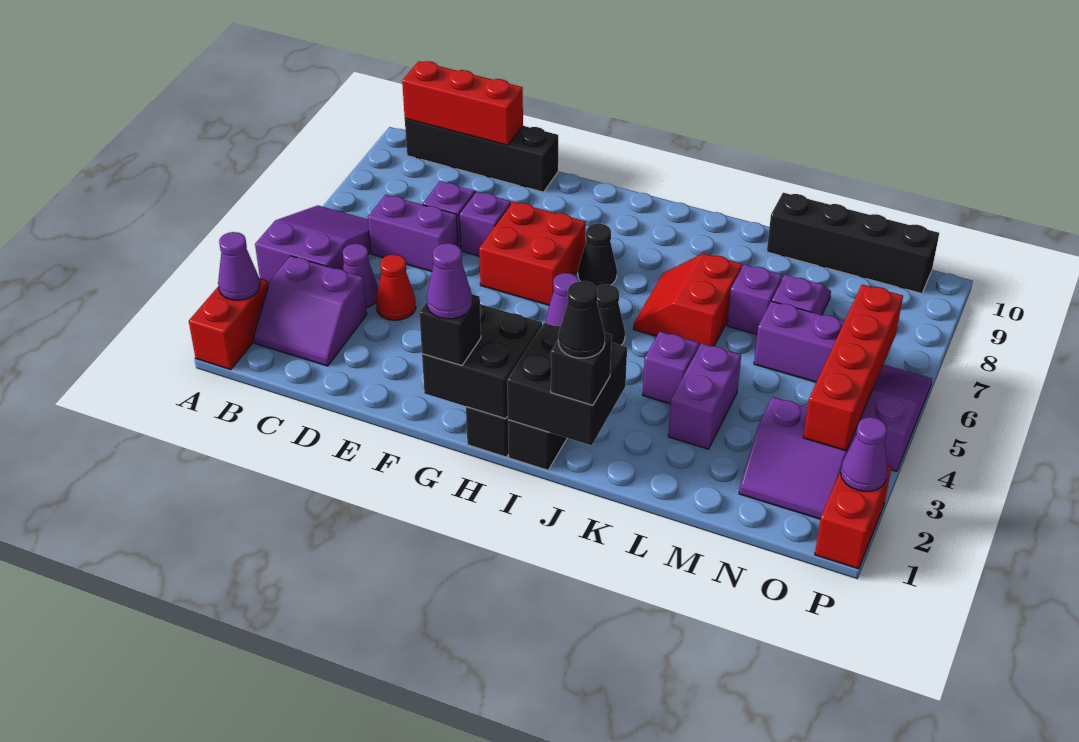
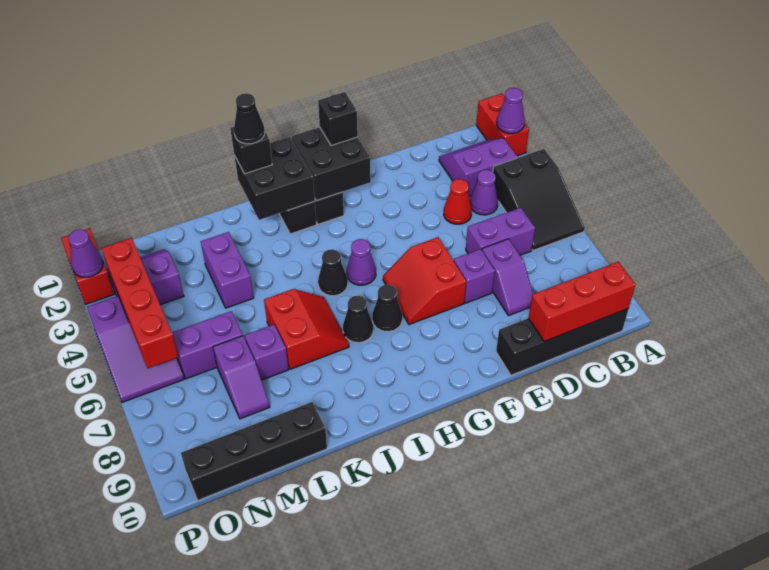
purple 2x3 slope [255,205,371,284] -> black 2x3 slope [493,149,585,250]
red 2x2 brick [479,202,586,305] -> red 2x2 slope [383,237,466,325]
purple 1x1 cone [427,243,472,319] -> none
none -> black 1x1 cone [343,296,373,343]
purple 1x1 brick [643,332,699,404] -> none

